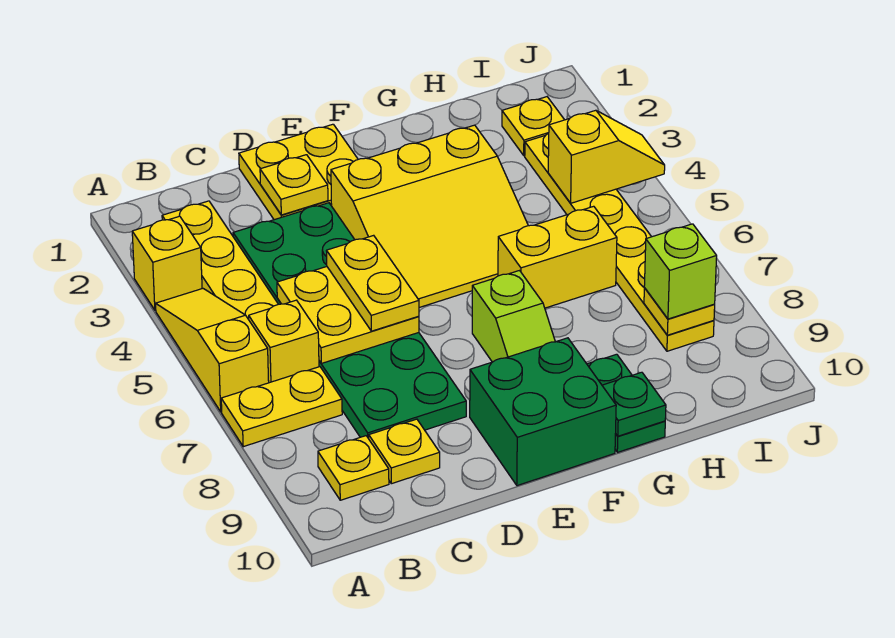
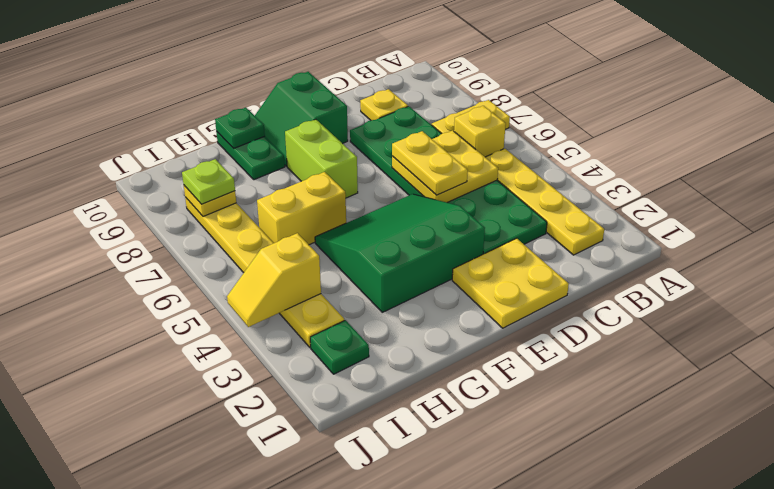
yellow 1x1 brick [132,216,202,310] -> none
yellow 1x3 slope [156,289,269,412] -> none
yellow 1x1 plate [318,436,389,500] -> none
yellow 1x1 plate [260,155,328,215] -> none
yellow 3x3 slope [331,125,528,308] -> green 3x3 slope [315,194,485,312]
green 2x2 brick [470,338,616,486] -> green 2x2 slope [255,72,348,166]
lime 1x2 slope [472,271,555,362] -> lime 1x2 brick [285,119,358,198]
yellow 1x1 plate [502,97,564,156] -> green 1x1 plate [310,320,369,374]
lime 1x1 brick [644,224,717,319] -> lime 1x1 plate [182,159,235,204]

